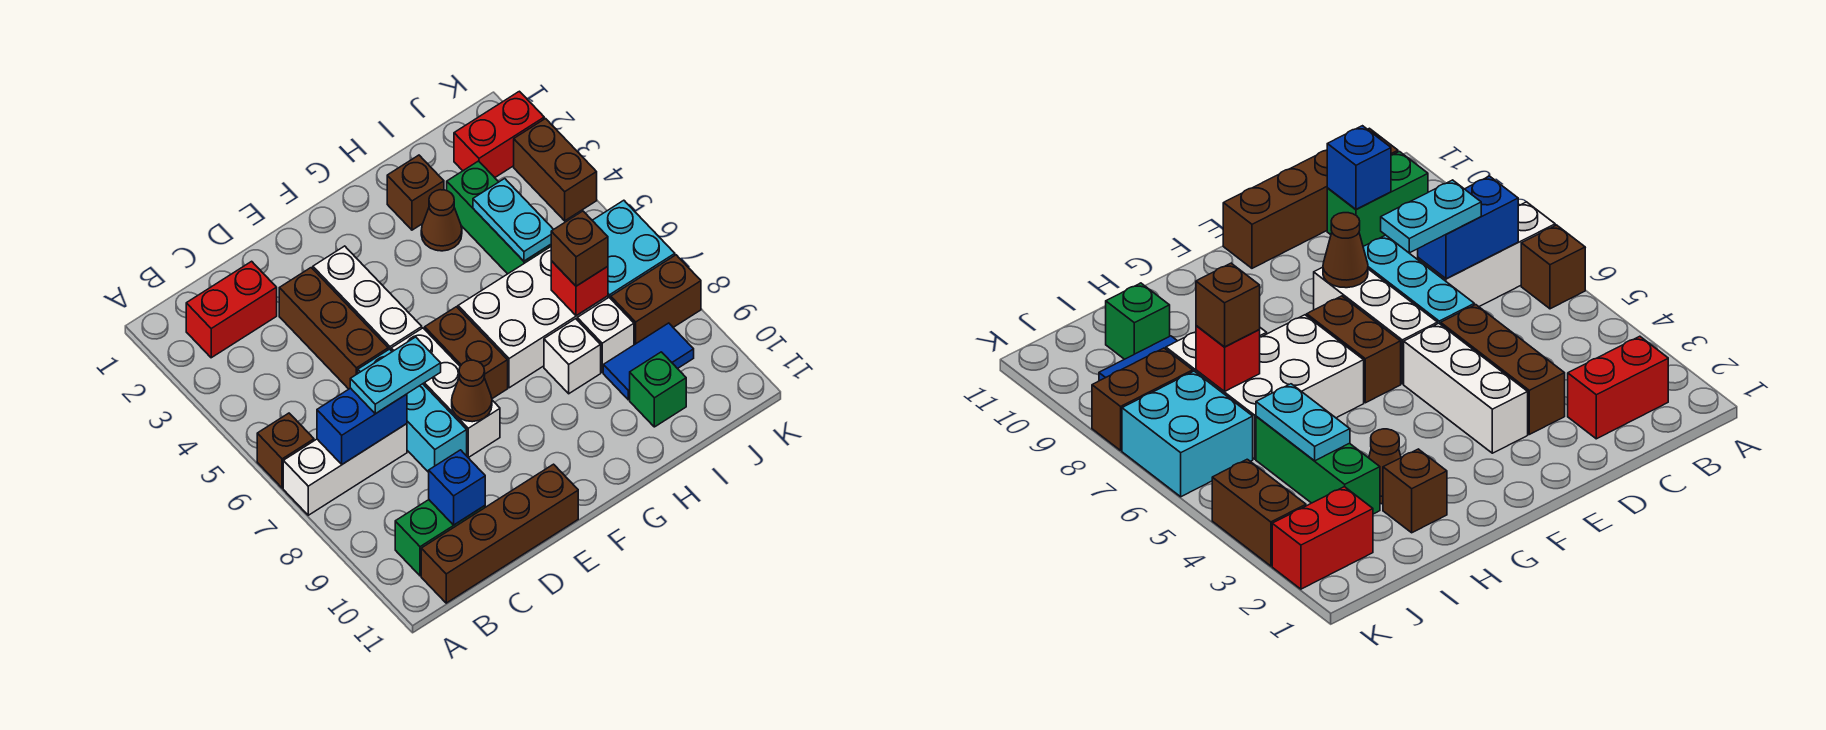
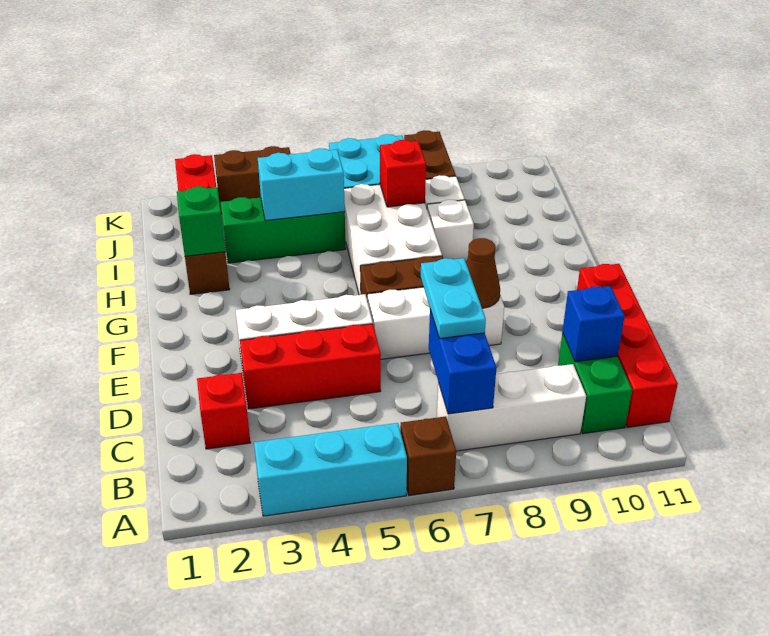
white 1x3 brick [283,424,407,515] -> white 1x3 brick turned to [437,364,586,451]
red 1x2 brick [186,261,277,358] -> red 1x1 brick [197,373,250,449]
brown 1x4 brick [421,464,578,603] -> red 1x4 brick [577,264,678,427]
brown 1x3 brick [279,268,388,389] -> red 1x3 brick [240,324,381,409]
cyan 1x3 brick [358,349,467,472] -> cyan 1x3 brick moved to [254,423,407,516]
brown 1x1 cone [421,190,462,251] -> none
cyan 1x2 plate [473,178,554,261] -> cyan 1x2 brick [258,148,345,221]
brown 1x1 brick [551,211,608,286] -> none
blue 1x2 tile [603,323,694,400] -> none
green 1x1 brick [630,352,686,427] -> green 1x1 brick moved to [177,187,225,256]

